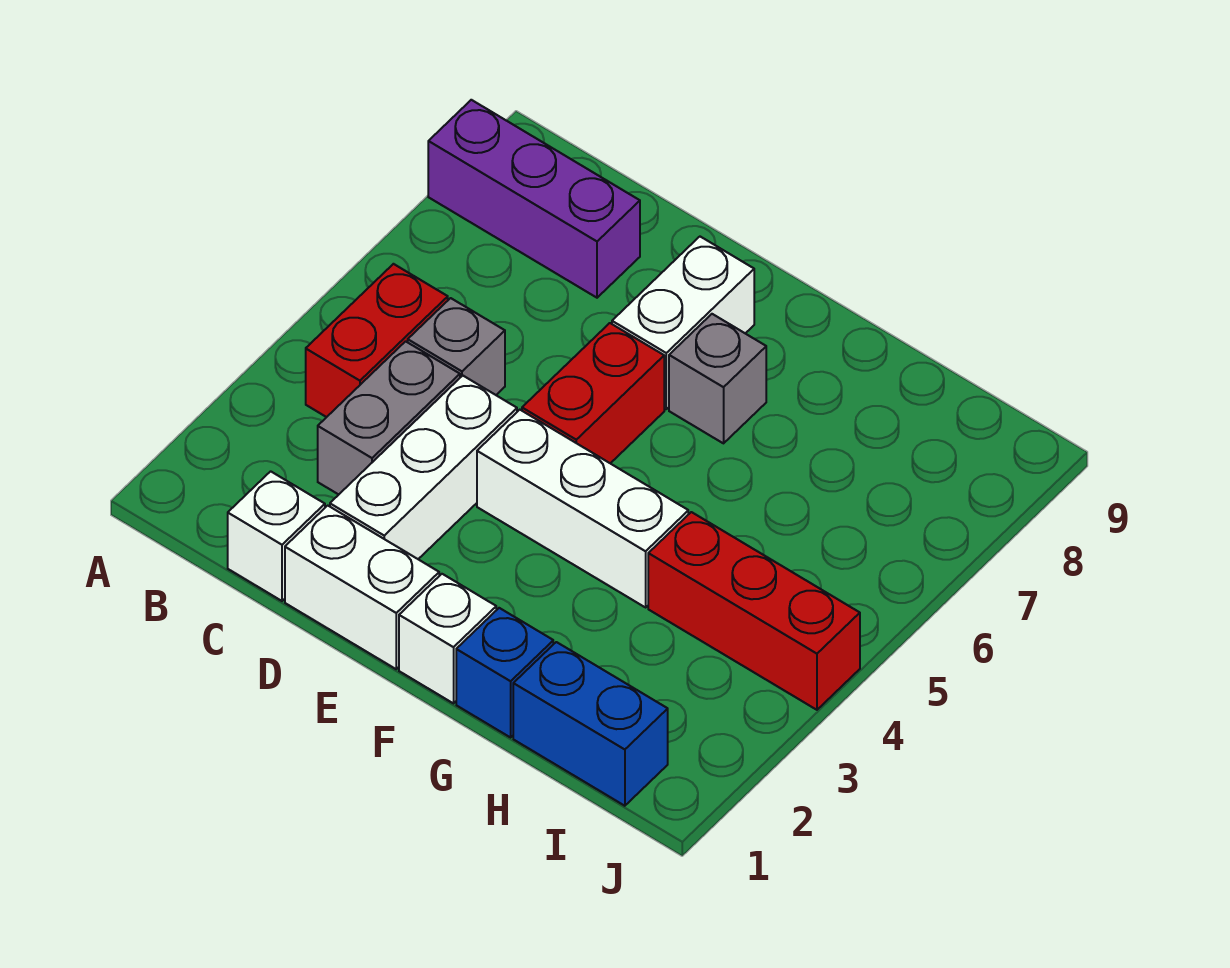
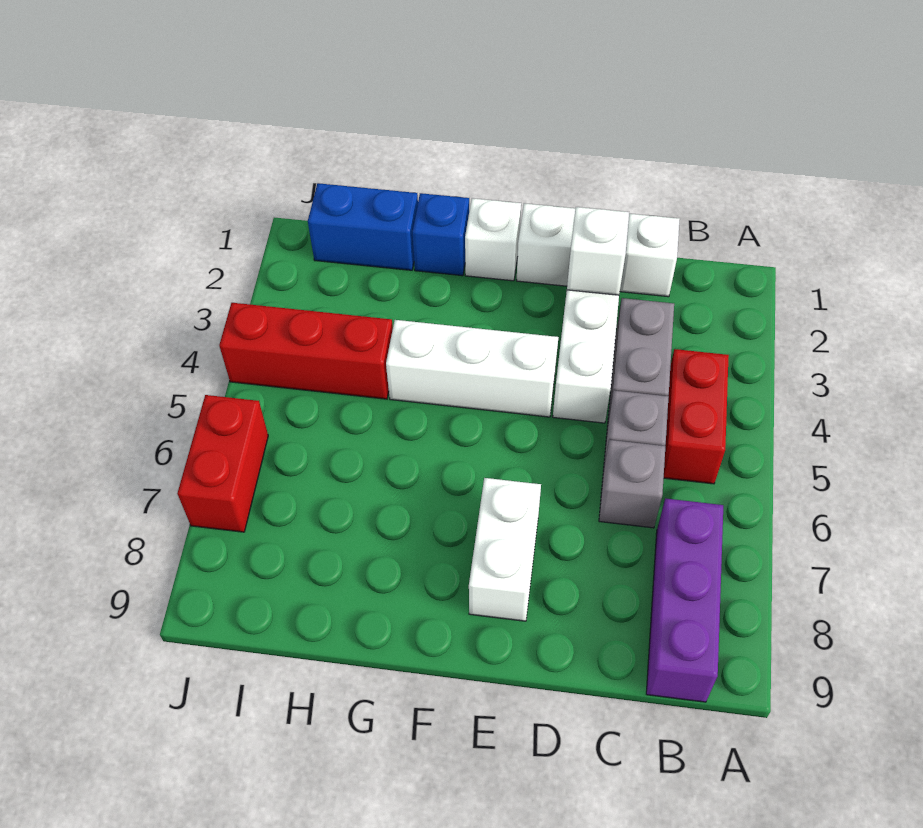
purple 1x3 brick [428,100,640,298] -> purple 1x3 brick turned to [646,498,723,702]
none -> white 1x1 brick [567,207,629,295]
red 1x2 brick [522,323,664,463] -> red 1x2 brick moved to [177,395,268,532]
grey 1x1 brick [669,314,766,443] -> grey 1x1 brick moved to [599,440,665,528]

